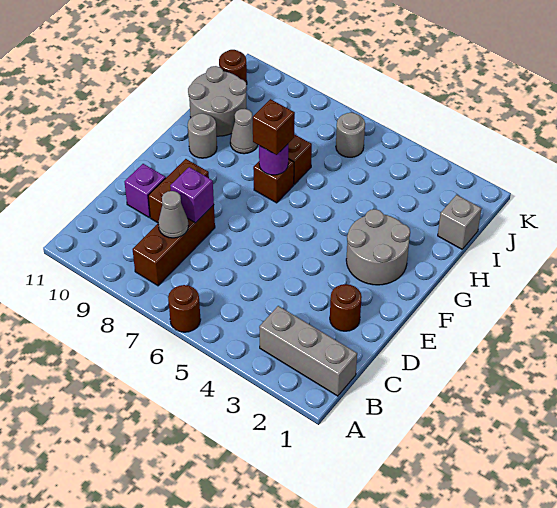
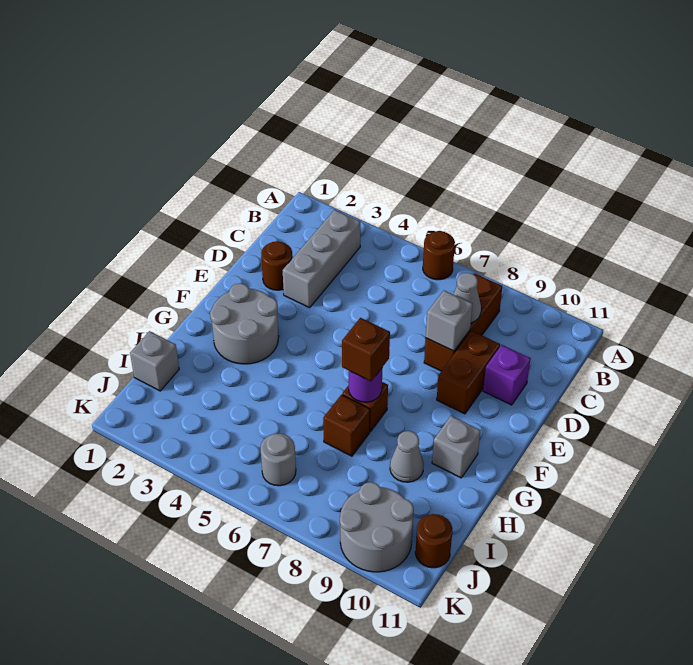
grey 1x3 brick [259,306,357,396] -> grey 1x3 brick turned to [283,210,360,308]
purple 1x1 brick [170,167,214,223] -> grey 1x1 brick [426,291,473,351]
grey 1x1 round brick [188,113,217,158] -> grey 1x1 brick [432,416,480,478]
grey 2x2 round brick [188,66,247,136] -> grey 2x2 round brick moved to [340,482,414,572]

